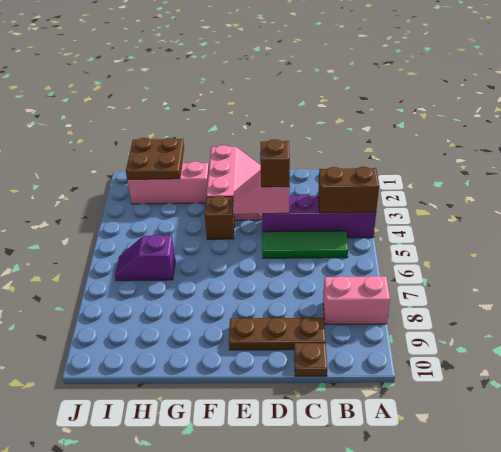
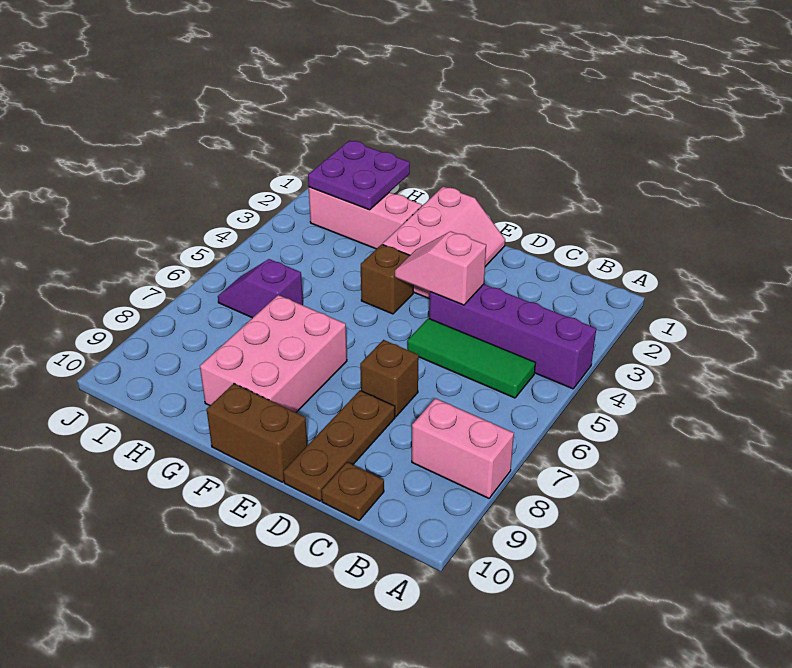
brown 1x2 brick [318,167,379,213] -> brown 1x2 brick moved to [206,384,307,482]
brown 1x3 plate [229,318,325,350] -> brown 1x3 plate turned to [283,391,395,501]
brown 1x1 brick [260,139,290,187] -> brown 1x1 brick moved to [360,340,419,417]
none -> pink 2x3 brick [200,295,347,412]
brown 2x2 plate [126,137,184,180] -> purple 2x2 plate [308,141,410,210]

